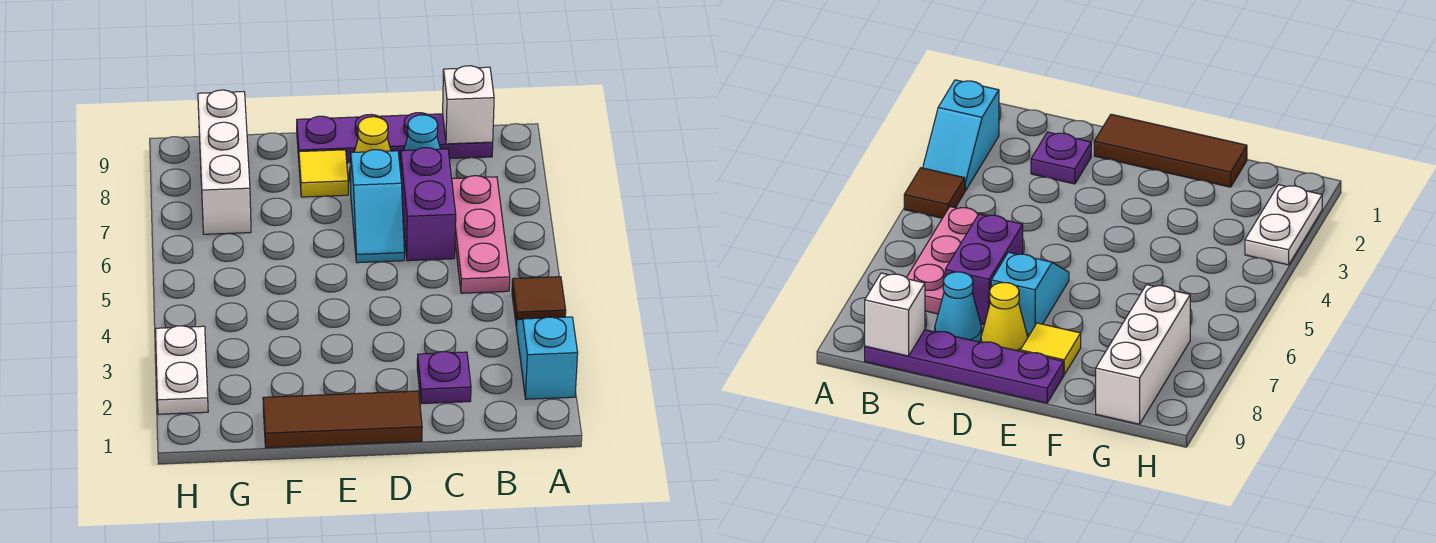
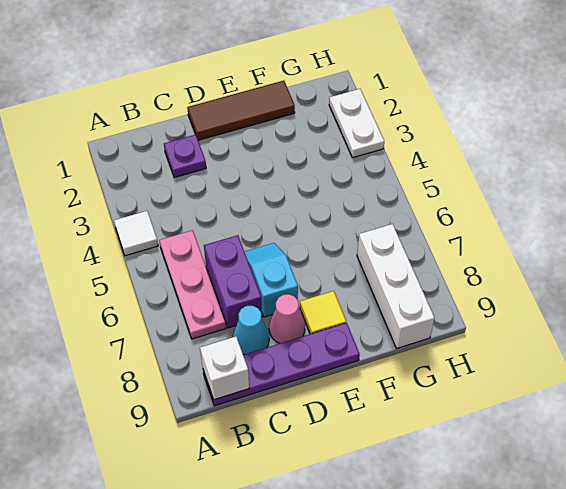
cyan 1x2 slope [516,317,578,399] -> none
brown 1x1 tile [512,277,566,326] -> white 1x1 tile [114,211,158,256]
yellow 1x1 cone [349,117,391,183] -> pink 1x1 cone [269,294,305,343]

